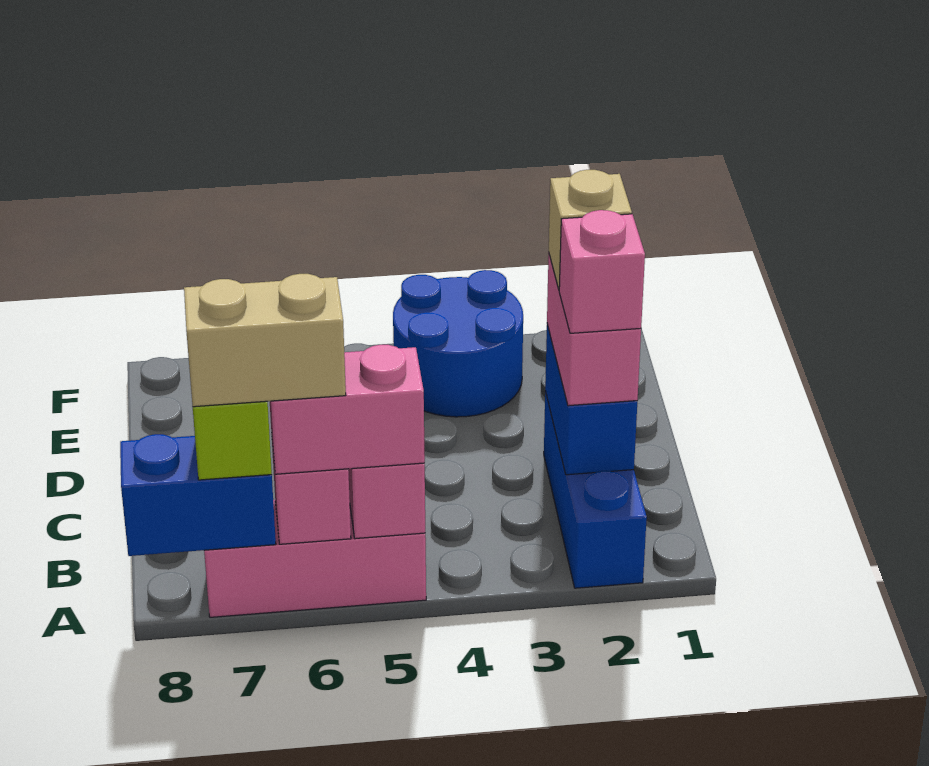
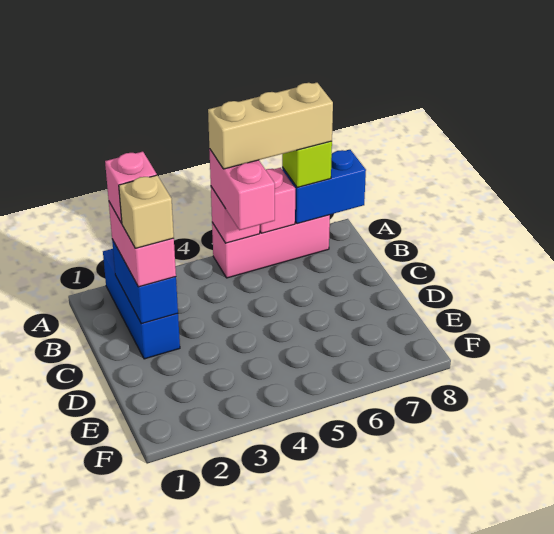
pink 1x2 brick [270,345,425,474] -> pink 1x2 brick turned to [209,149,275,230]
tan 1x2 brick [184,274,346,407] -> tan 1x3 brick [208,83,333,169]
blue 2x2 round brick [393,270,523,417] -> none

